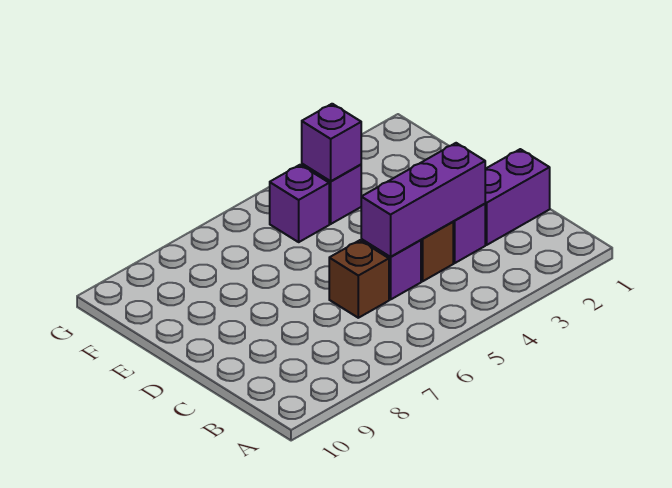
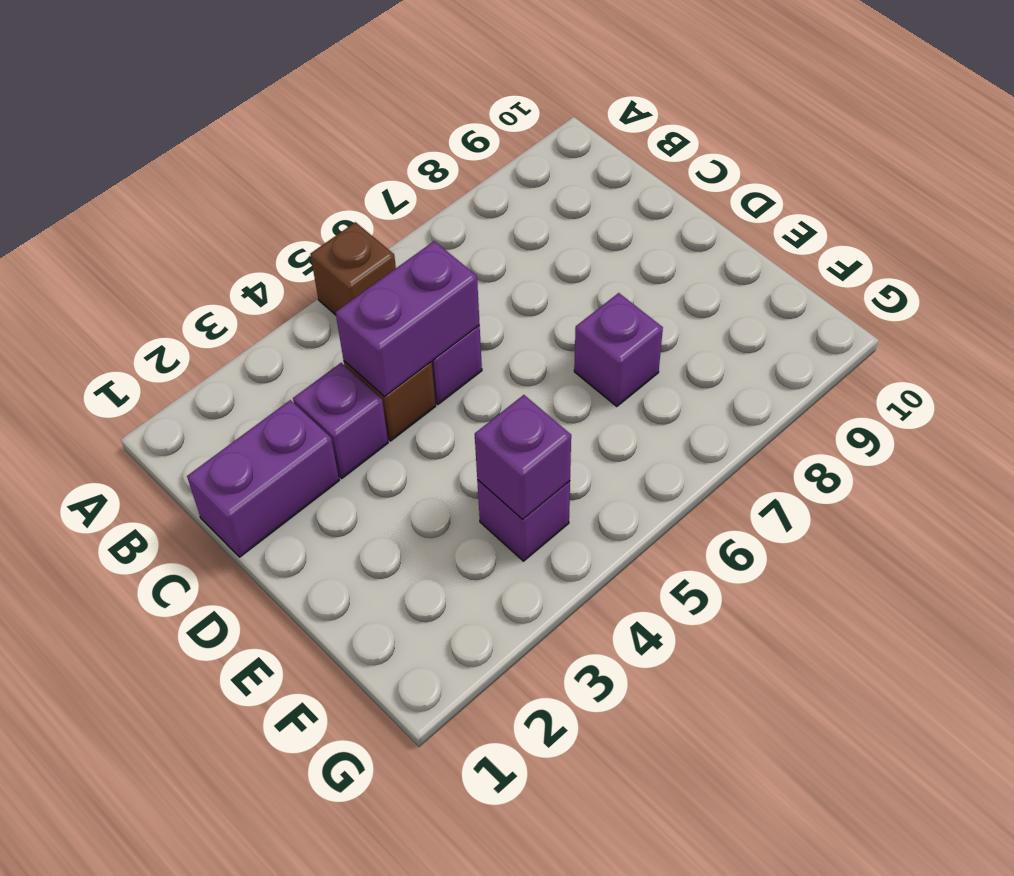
purple 1x3 brick [361,143,485,257] -> purple 1x2 brick [336,241,480,397]
brown 1x1 brick [329,240,389,318] -> brown 1x1 brick moved to [310,222,396,315]
purple 1x1 brick [270,165,329,242] -> purple 1x1 brick moved to [574,293,663,407]

